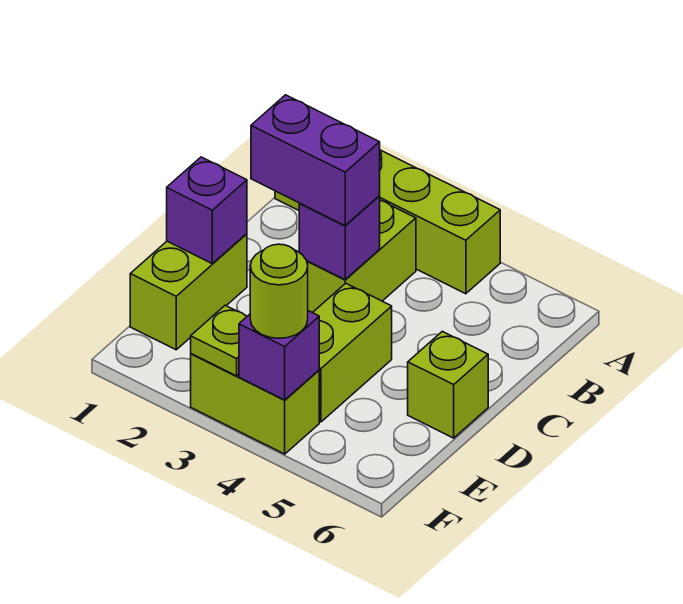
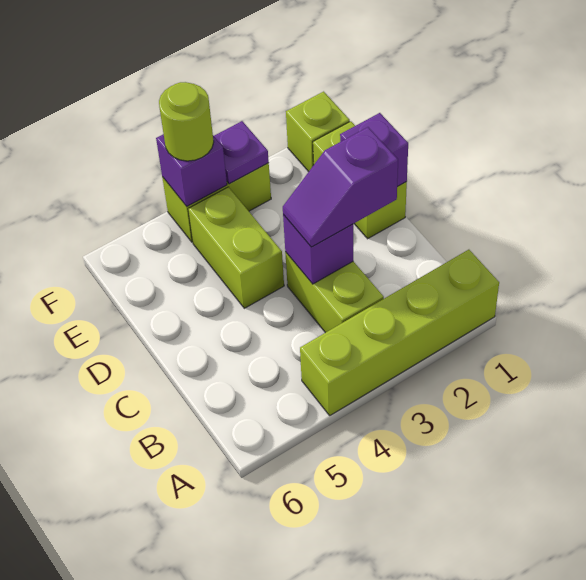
purple 1x2 brick [251,95,380,226] -> purple 1x2 slope [283,127,398,247]
lime 1x1 brick [408,331,488,438] -> lime 1x1 brick moved to [286,92,350,172]
lime 1x1 plate [191,305,247,376] -> purple 1x1 plate [214,121,269,184]

